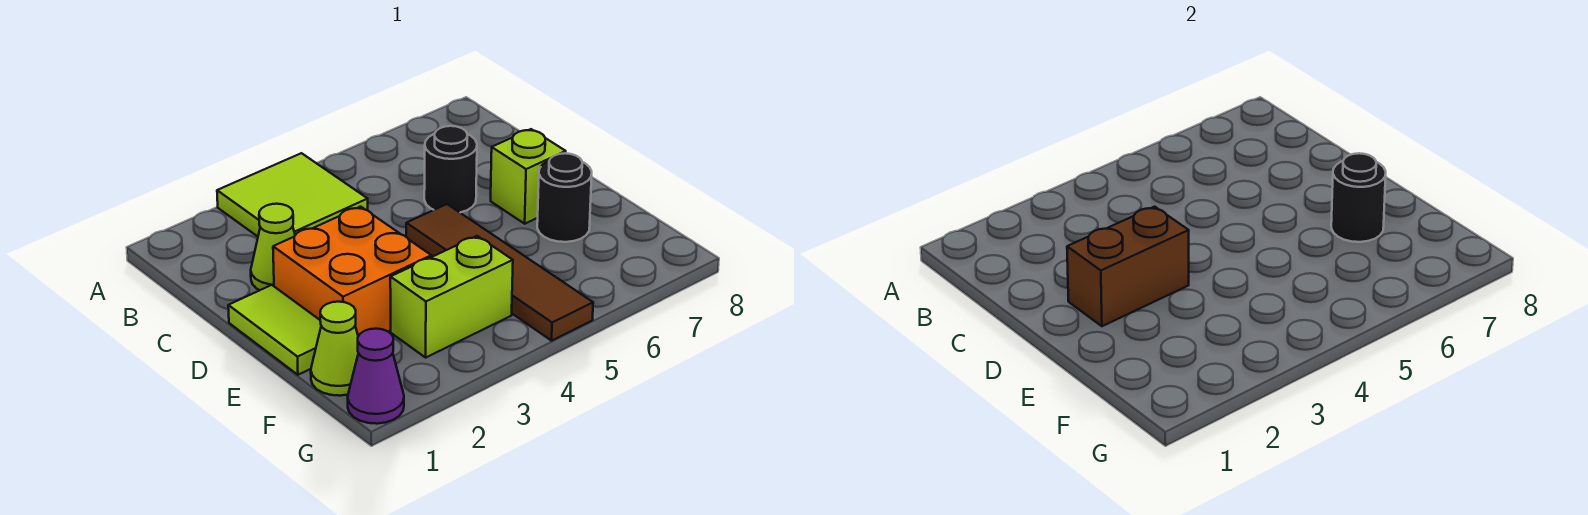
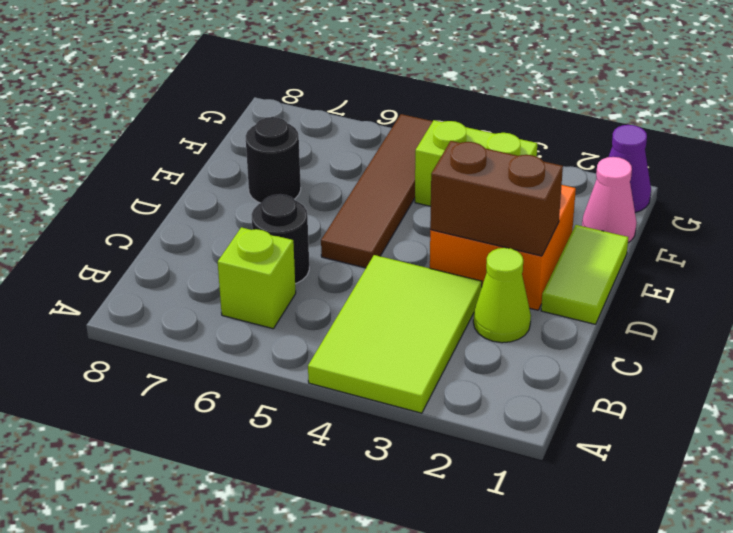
lime 2x2 tile [217,153,368,236] -> lime 2x3 tile [308,255,482,413]
lime 1x1 brick [491,129,566,224] -> lime 1x1 brick moved to [218,227,296,329]
black 1x1 round brick [1331,153,1386,242] -> none
lime 1x1 cone [311,302,358,396] -> pink 1x1 cone [582,157,636,243]

